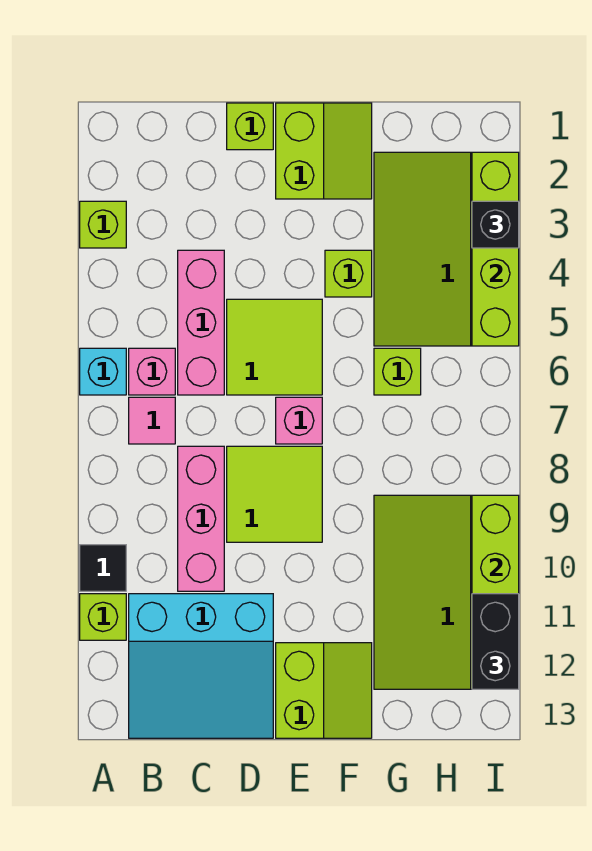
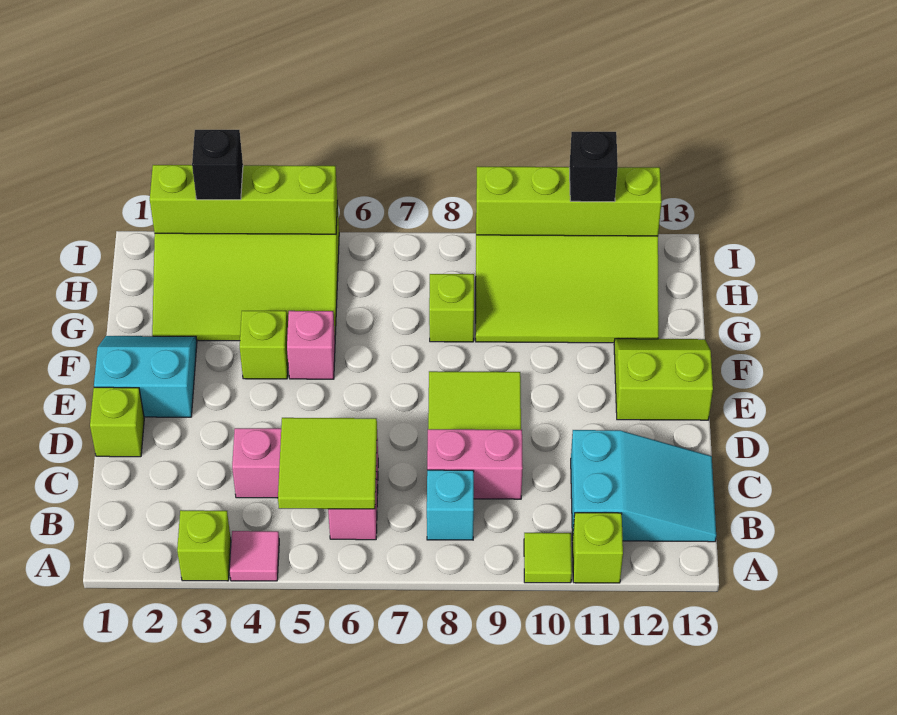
cyan 1x1 brick [80,348,126,395] -> cyan 1x1 brick moved to [427,470,474,540]
black 1x1 tile [80,545,126,591] -> lime 1x1 tile [524,533,572,583]
pink 1x1 tile [129,397,175,444] -> pink 1x1 tile moved to [230,531,279,581]
cyan 3x3 slope [129,594,273,738] -> cyan 2x3 slope [571,430,716,542]
pink 1x3 brick [178,446,224,591] -> pink 1x2 brick [427,429,523,499]
lime 2x2 tile [227,299,322,395] -> lime 2x2 tile moved to [278,418,377,509]
lime 2x2 slope [276,103,372,199] -> cyan 2x2 slope [94,336,197,417]
pink 1x1 brick [276,397,322,444] -> pink 1x1 brick moved to [287,311,335,379]
lime 1x1 brick [374,348,421,395] -> lime 1x1 brick moved to [429,274,474,342]
black 1x2 brick [472,594,519,689] -> black 1x1 brick [569,132,618,202]

